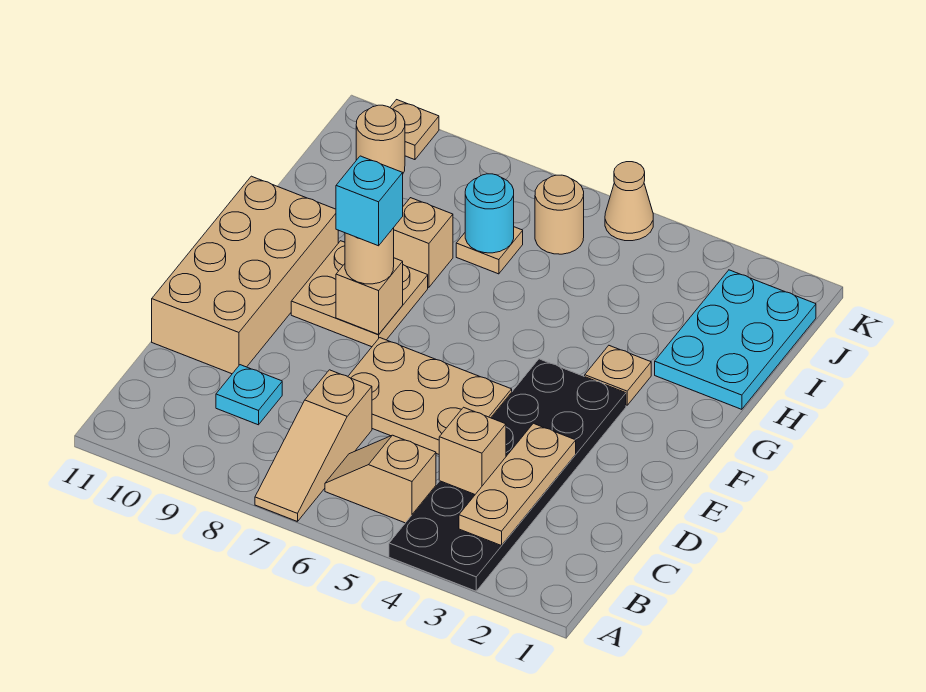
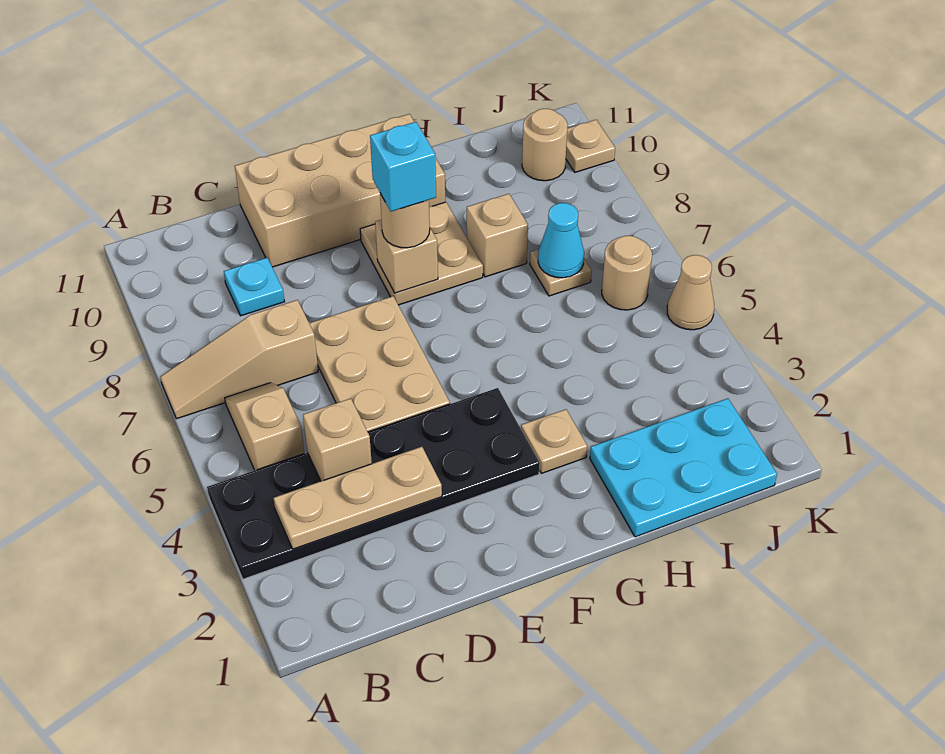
cyan 1x1 round brick [465,174,514,253] -> cyan 1x1 cone [538,203,584,278]

